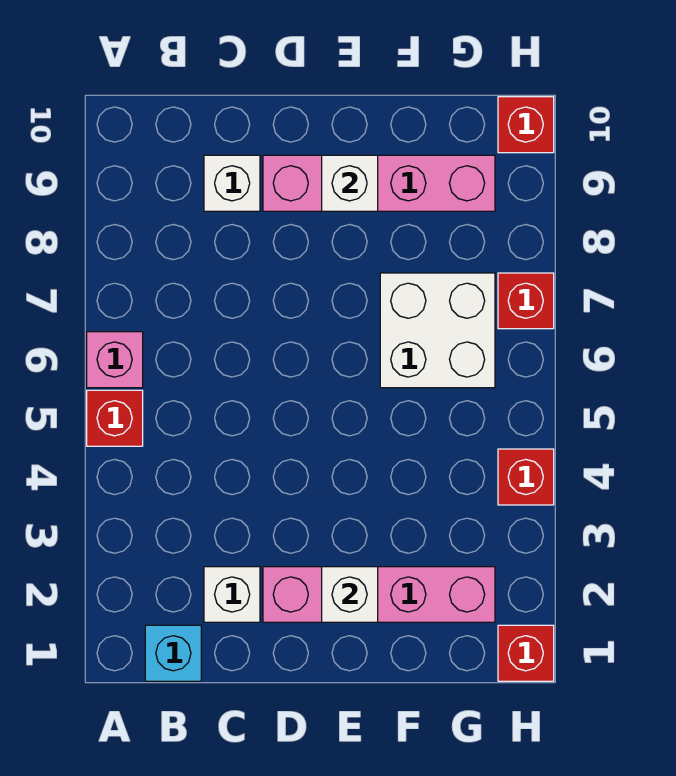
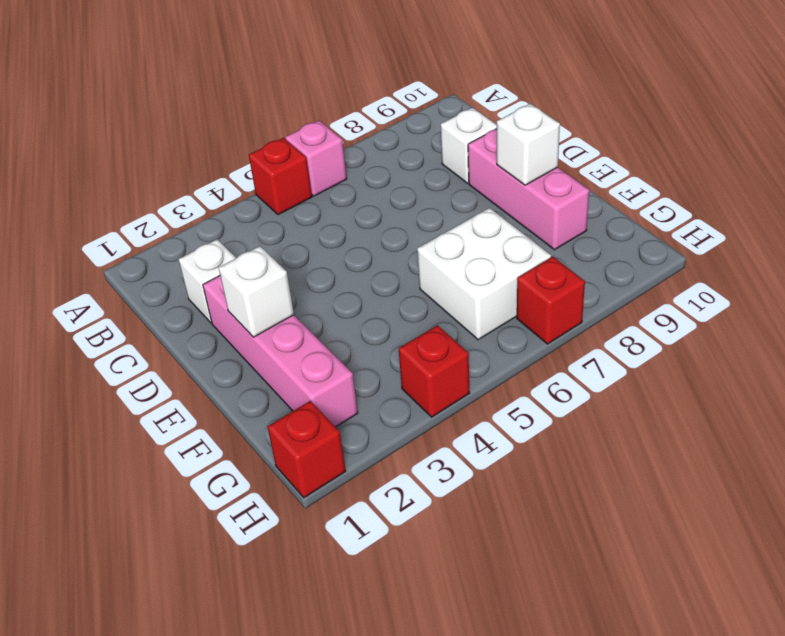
cyan 1x1 brick [145,625,201,681] -> none
pink 1x4 brick [263,155,495,211] -> pink 1x3 brick [468,129,589,250]
red 1x1 brick [498,97,554,153] -> none

